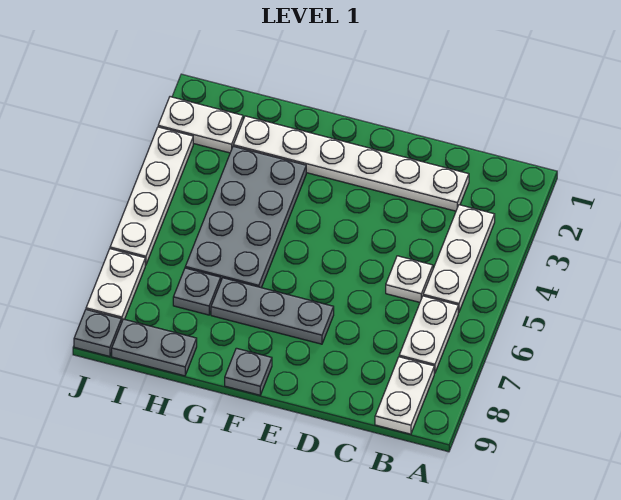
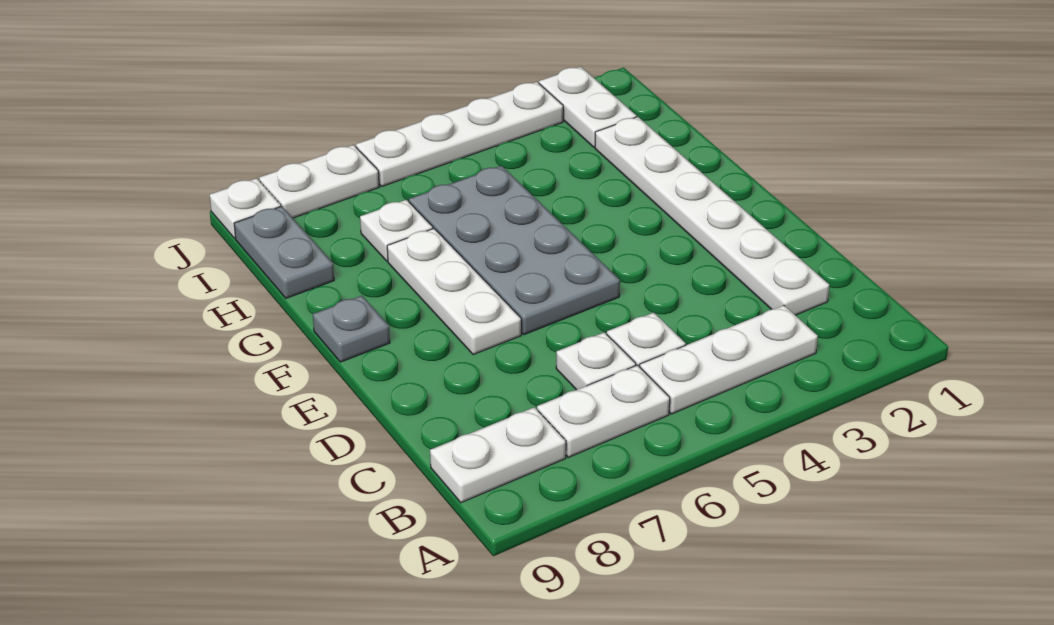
none -> white 1x1 plate [556,332,636,390]
grey 1x3 plate [211,278,334,344] -> white 1x3 plate [387,228,521,355]
grey 2x4 plate [185,146,306,288] -> grey 2x4 plate turned to [409,166,620,335]
grey 1x1 plate [173,268,221,315] -> white 1x1 plate [360,200,433,261]
grey 1x1 plate [74,310,121,357] -> white 1x1 plate [210,178,281,238]

